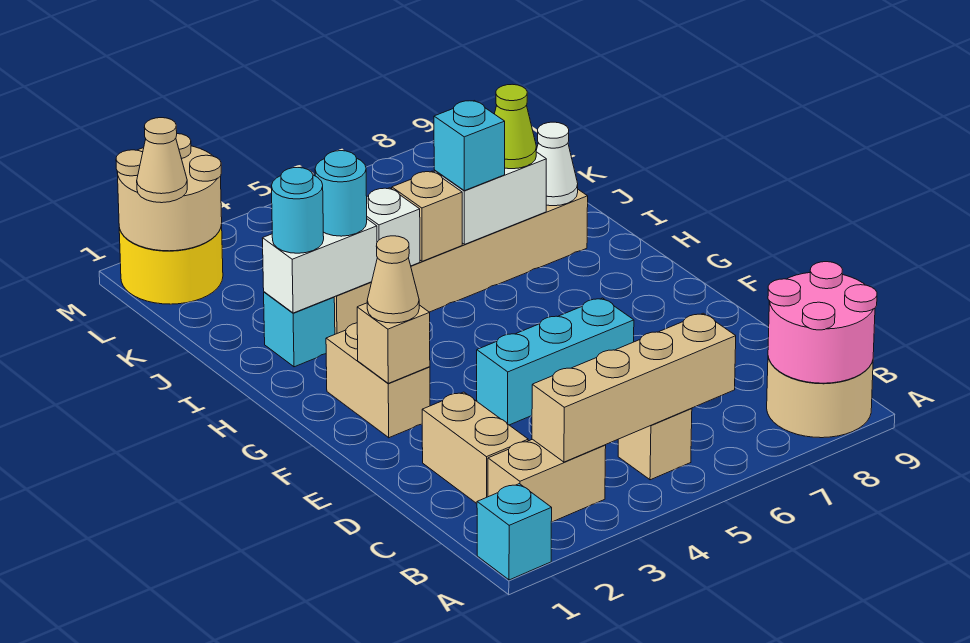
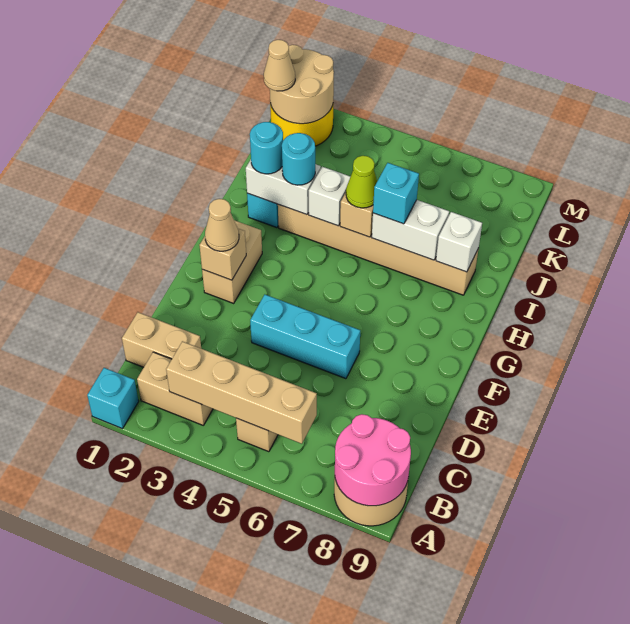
tan 1x2 brick [422,392,528,503] -> tan 1x2 brick turned to [122,312,201,367]
lime 1x1 cone [495,84,536,169] -> lime 1x1 cone moved to [346,156,377,208]
white 1x1 cone [536,122,578,206] -> white 1x1 brick [436,212,482,272]

